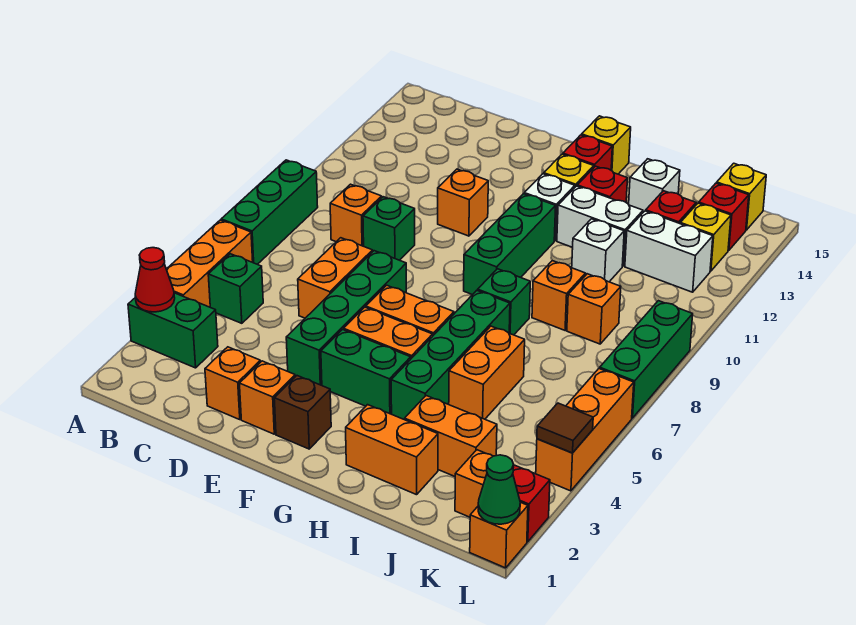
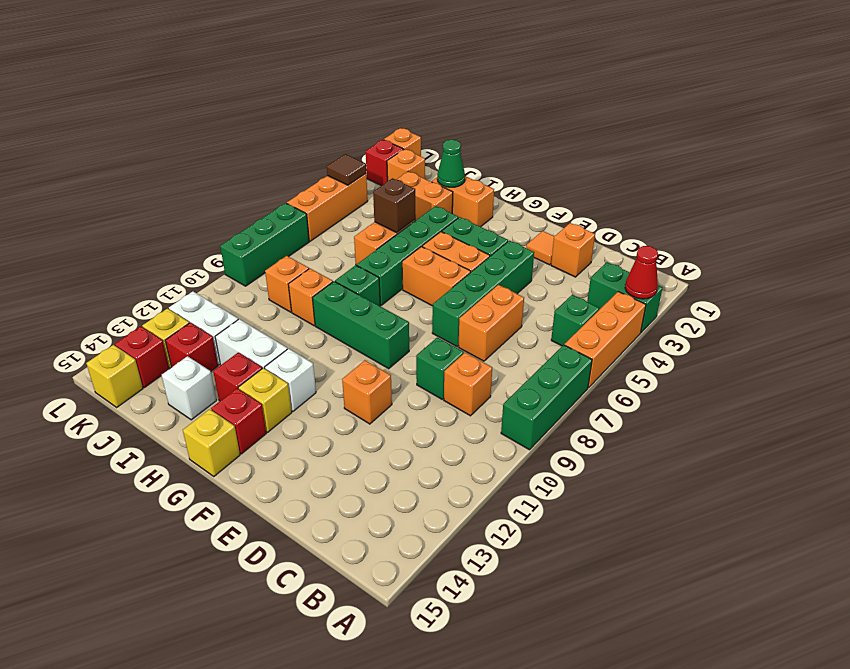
orange 1x1 brick [239,361,295,434] -> orange 1x1 tile [526,231,554,265]
brown 1x1 brick [274,376,331,449] -> brown 1x1 brick moved to [373,178,416,233]
green 1x3 brick [464,194,556,295] -> green 1x3 brick turned to [313,282,409,369]
white 1x1 brick [572,219,624,282] -> none
green 1x1 cone [478,455,520,524] -> green 1x1 cone moved to [437,140,465,187]

